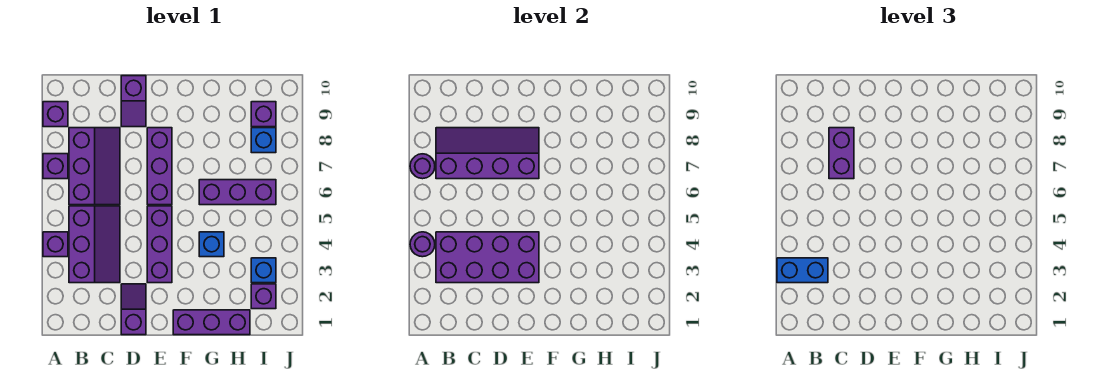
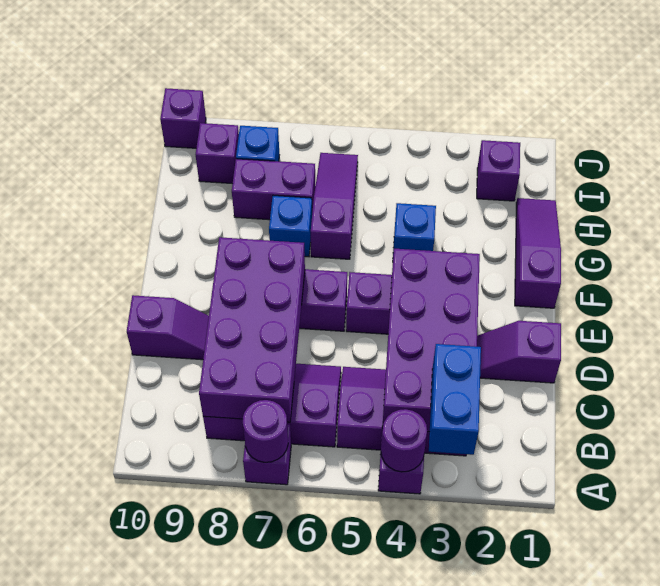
purple 1x1 brick [43,102,68,127] -> purple 1x1 brick moved to [160,88,206,148]
purple 2x4 slope [436,128,539,179] -> purple 2x4 brick [199,237,305,422]
purple 1x2 brick [829,128,854,179] -> purple 1x2 brick moved to [232,159,315,220]
purple 1x3 brick [173,310,250,335] -> purple 1x3 slope [515,198,561,308]
purple 1x3 brick [199,180,276,205] -> purple 1x3 slope [311,153,358,259]
blue 1x1 brick [251,258,276,283] -> blue 1x1 brick moved to [269,196,312,257]

